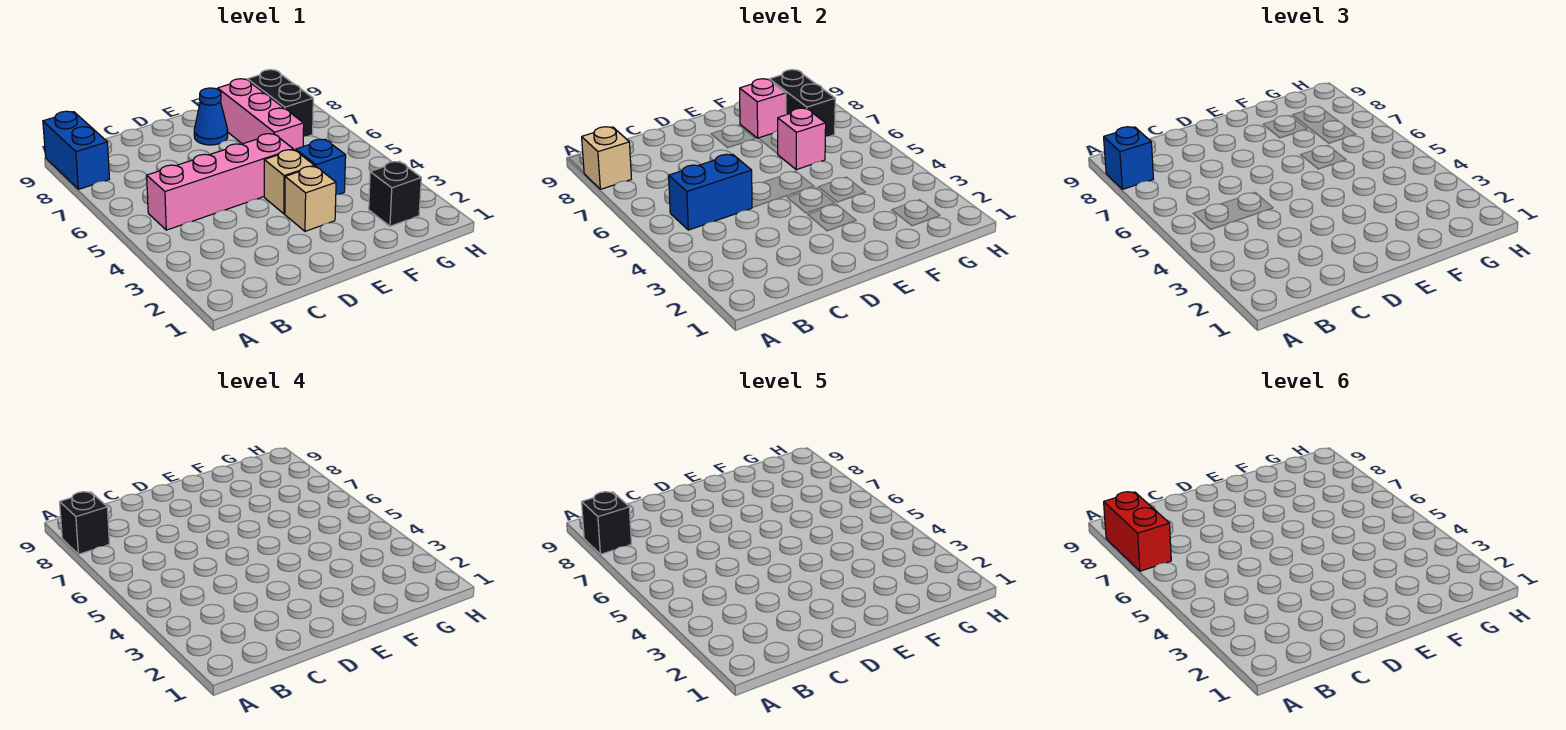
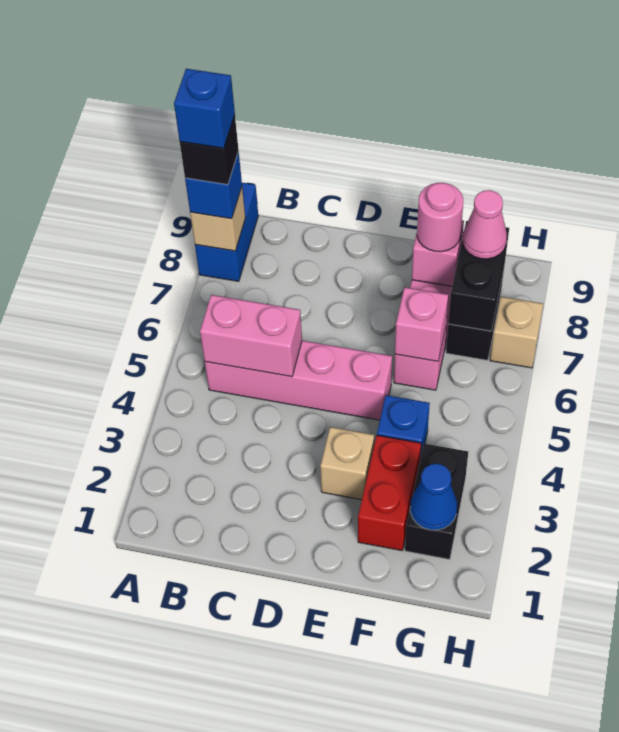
red 1x2 brick [1104,492,1171,571] -> red 1x2 brick moved to [358,435,421,551]
black 1x1 brick [582,492,631,554] -> blue 1x1 brick [174,69,235,148]
blue 1x2 brick [669,154,752,230] -> pink 1x2 brick [200,295,302,377]
tan 1x1 brick [264,150,314,214] -> tan 1x1 brick moved to [490,297,543,368]
blue 1x1 cone [194,88,228,145] -> blue 1x1 cone moved to [410,464,457,530]
none -> pink 1x1 round brick [417,183,463,252]
black 1x1 brick [369,162,421,226] -> black 1x2 brick [405,444,468,560]
none -> pink 1x1 cone [462,190,507,259]

